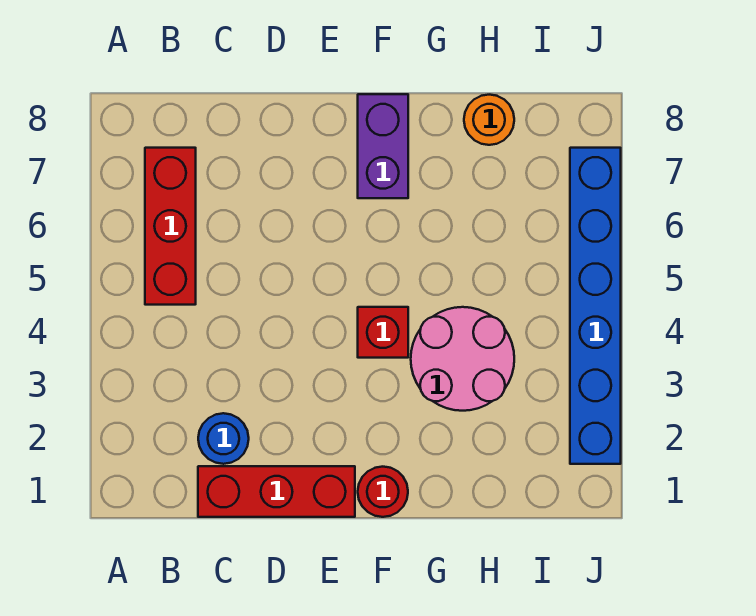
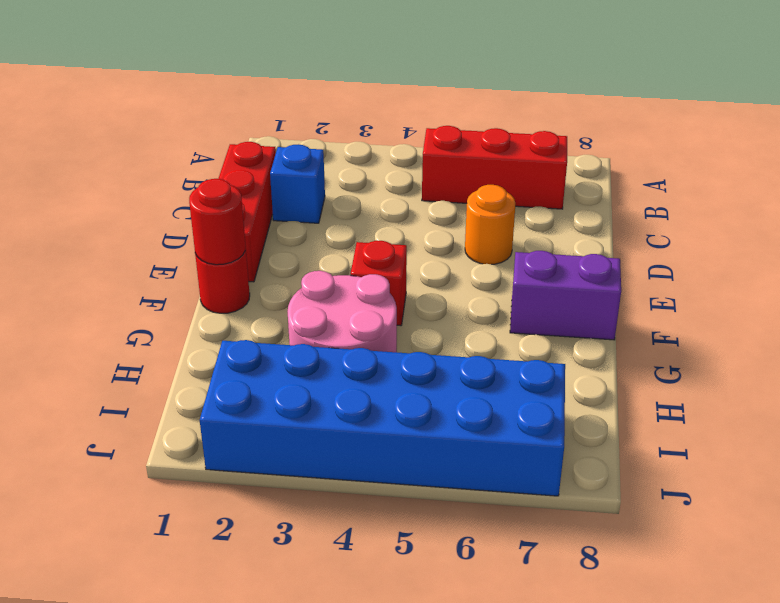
blue 1x1 round brick [198,413,249,464] -> blue 1x1 brick [270,144,325,223]
none -> red 1x1 round brick [189,179,245,265]
orange 1x1 round brick [464,95,514,145] -> orange 1x1 round brick moved to [465,185,515,264]
blue 1x6 brick [570,148,621,464] -> blue 2x6 brick [200,340,565,496]

